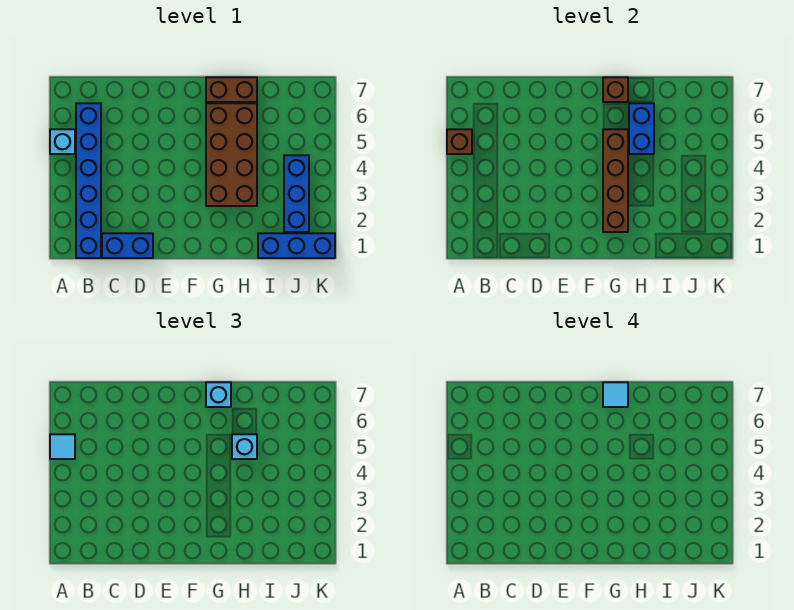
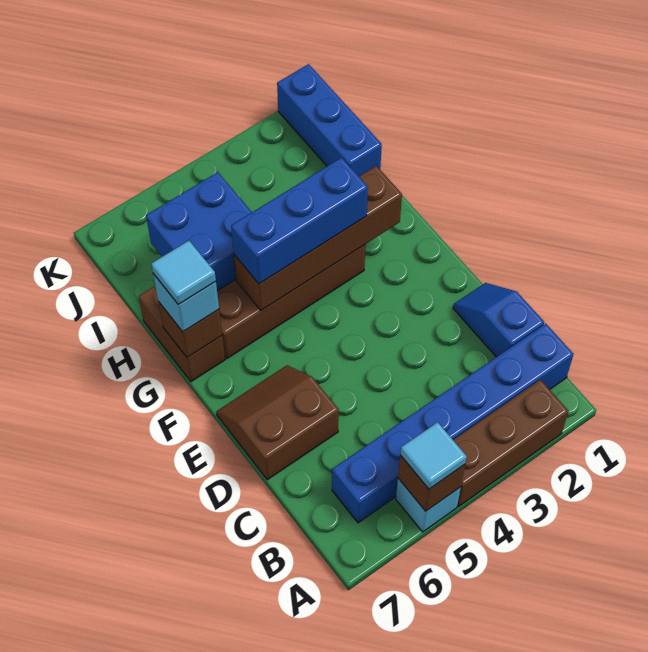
none -> brown 1x3 brick [453,380,568,506]
blue 1x2 brick [102,233,153,258] -> blue 1x2 slope [453,283,544,357]
none -> brown 2x2 slope [216,365,339,480]
blue 1x2 brick [629,103,654,154] -> blue 2x2 brick [146,172,252,291]
cyan 1x1 brick [232,434,257,459] -> none
blue 1x3 brick [284,155,309,232] -> blue 1x3 brick moved to [231,157,368,284]

